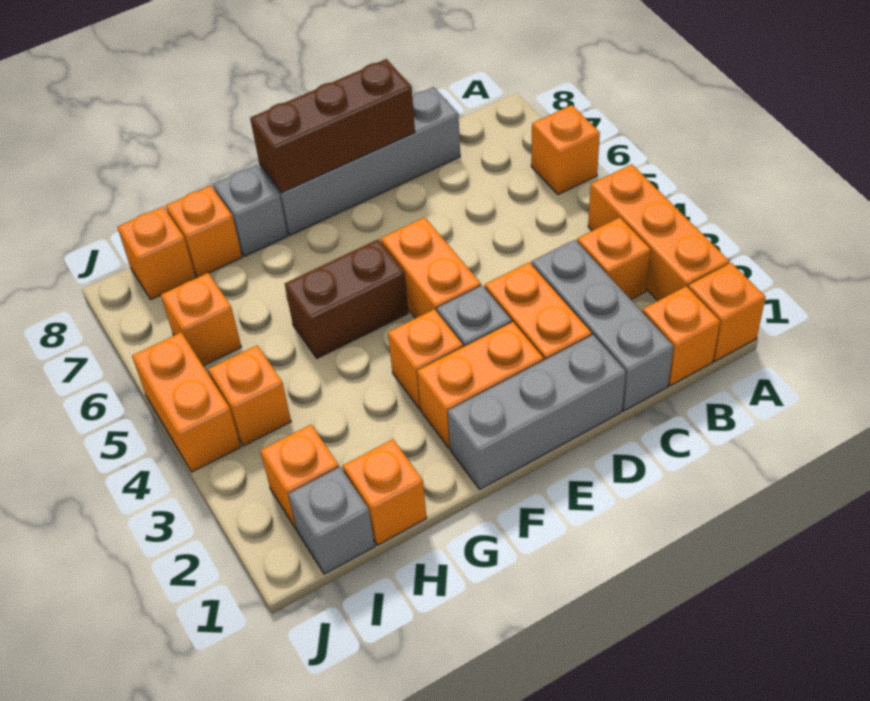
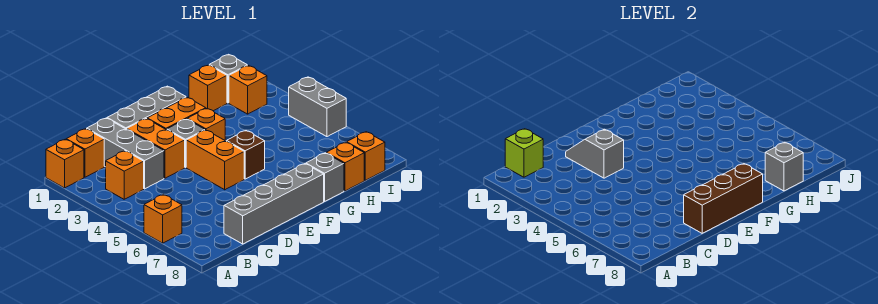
orange 1x3 brick [588,164,730,301] -> none
none -> lime 1x1 brick [505,129,543,177]
none -> grey 1x2 slope [566,129,624,178]
brown 1x2 brick [285,239,408,358] -> brown 1x1 brick [227,131,265,179]
none -> grey 1x1 brick [765,142,803,191]
orange 1x1 brick [208,345,291,446] -> none
orange 1x1 brick [161,273,241,366] -> none
orange 1x2 brick [132,333,241,472] -> grey 1x2 brick [289,77,346,137]

